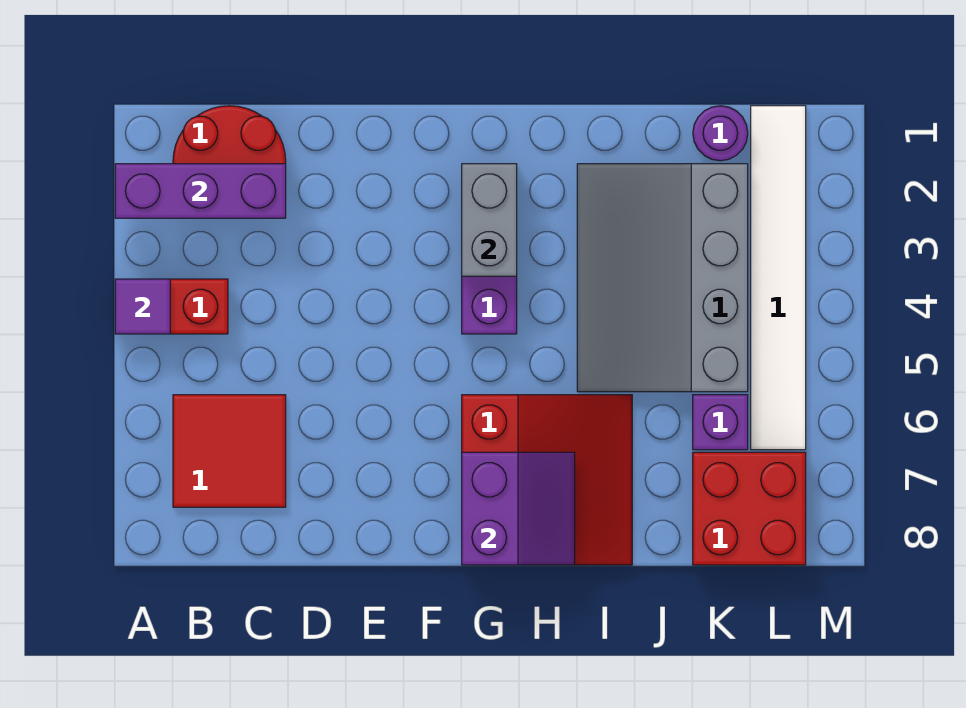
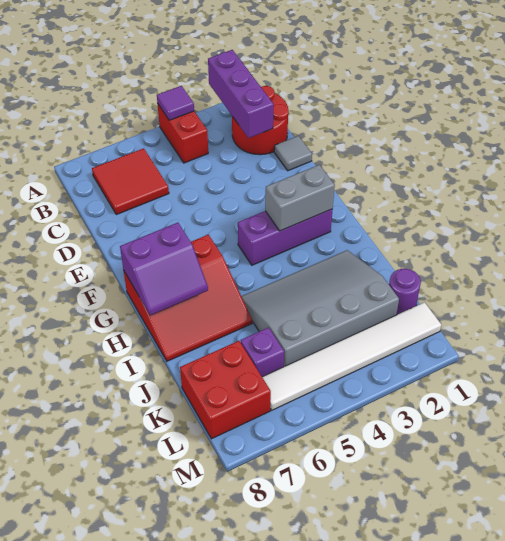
none -> grey 1x1 tile [274,136,312,171]

